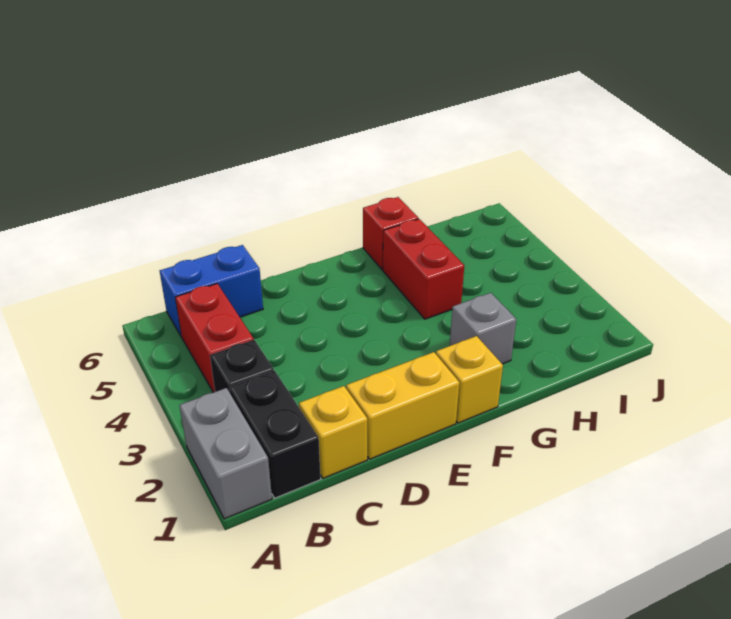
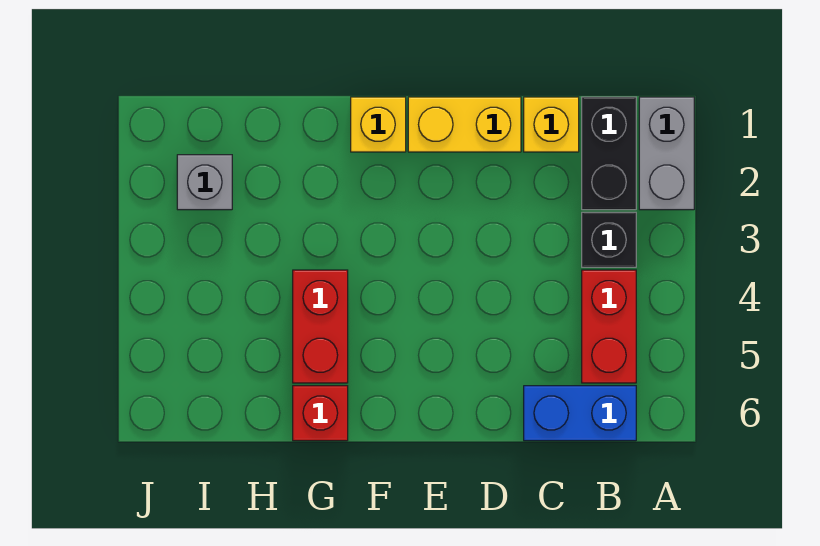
grey 1x1 brick [450,293,516,364] -> grey 1x1 brick moved to [177,155,232,210]

